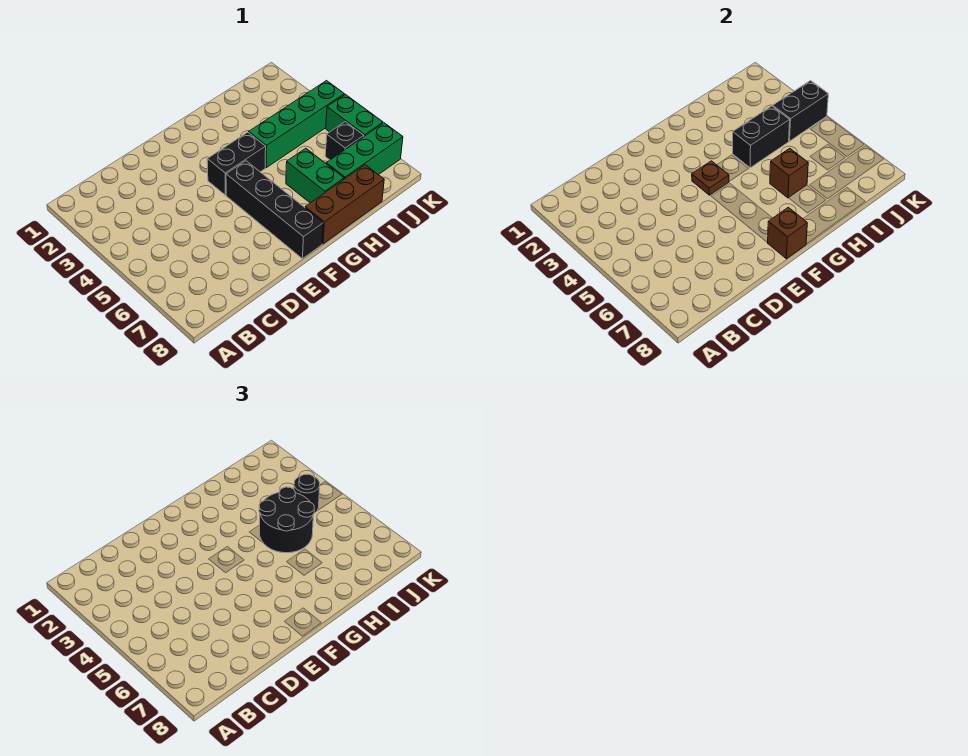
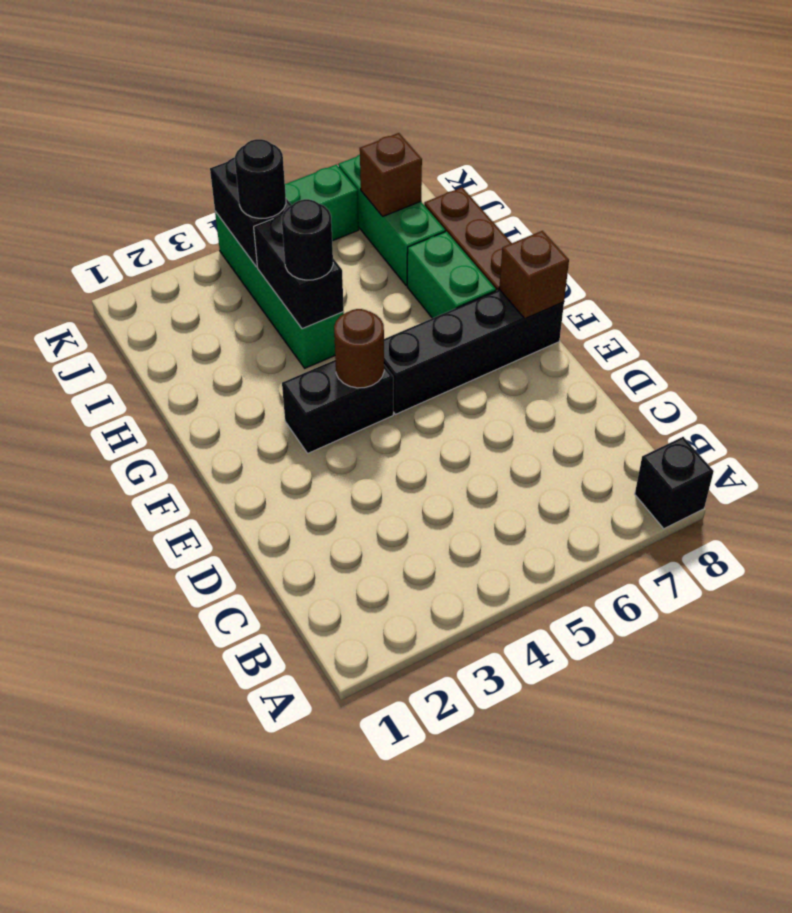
black 1x2 brick [207,132,266,195] -> black 1x2 brick turned to [282,360,393,453]
brown 1x1 plate [692,161,729,195] -> brown 1x1 round brick [334,309,384,388]
black 2x2 round brick [259,487,314,553] -> black 1x1 round brick [282,199,333,280]
green 1x2 brick [286,148,344,203] -> green 1x2 brick turned to [407,231,496,318]
brown 1x1 brick [770,148,808,198] -> brown 1x1 brick moved to [360,133,422,216]
black 1x1 brick [325,122,364,160] -> black 1x1 brick moved to [635,437,714,529]

